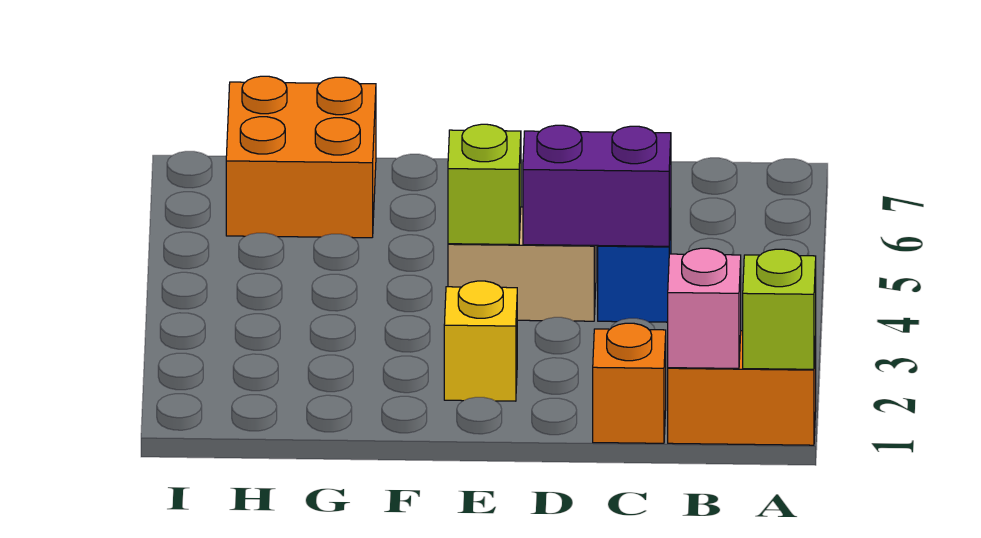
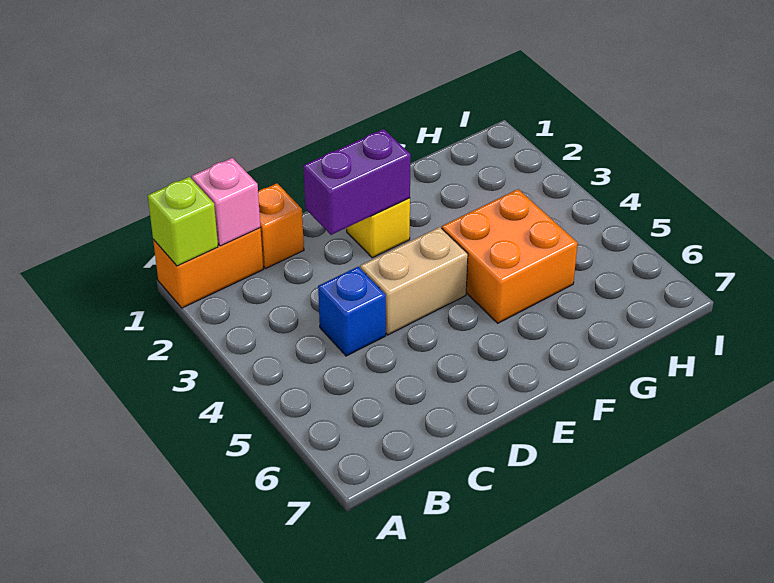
purple 1x2 brick [523,125,671,246] -> purple 1x2 brick moved to [303,129,411,235]
lime 1x1 brick [448,124,521,245] -> none
orange 2x2 brick [226,76,376,238] -> orange 2x2 brick moved to [442,189,578,323]

